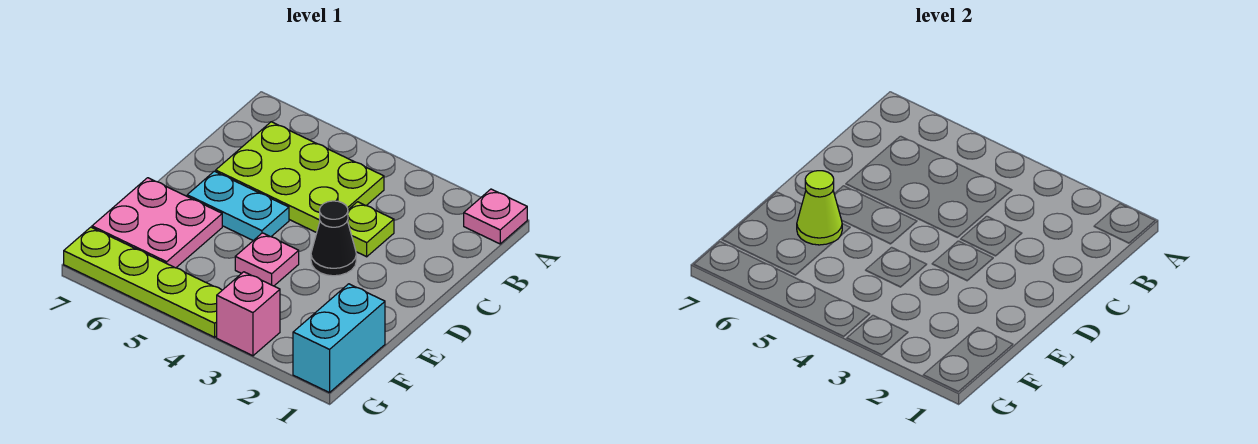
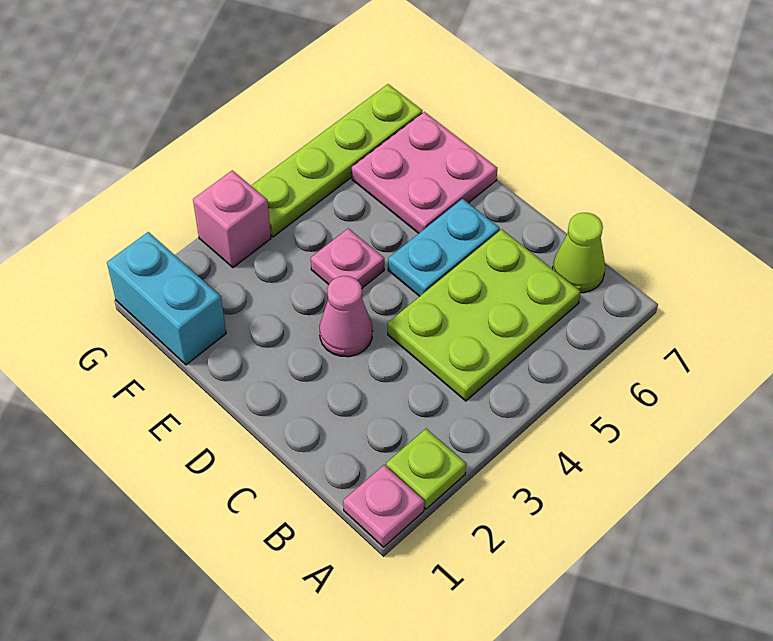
lime 1x1 plate [347,202,394,257] -> lime 1x1 plate moved to [386,429,466,509]
black 1x1 cone [311,201,356,276] -> pink 1x1 cone [320,276,372,357]
lime 1x1 cone [797,171,842,245] -> lime 1x1 cone moved to [553,213,605,293]

